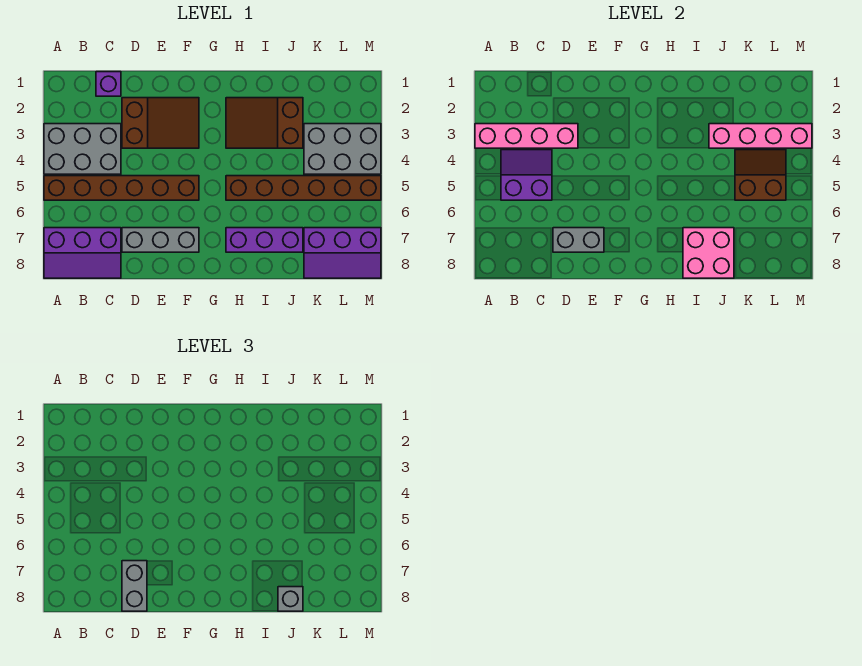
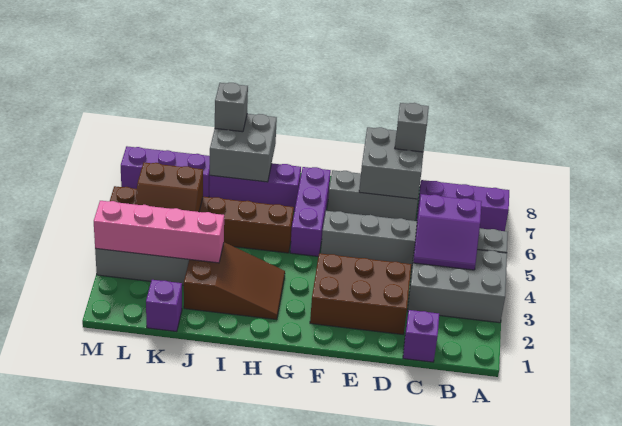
pink 1x4 brick [475,124,578,148] -> none
brown 1x6 brick [44,176,199,200] -> grey 1x6 brick [321,211,508,267]
brown 2x3 slope [122,98,199,148] -> brown 2x3 brick [310,253,411,334]
grey 1x2 brick [553,228,604,252] -> grey 2x2 brick [359,127,423,199]
grey 1x2 brick [122,561,147,611] -> grey 1x1 brick [395,103,429,152]
none -> purple 1x3 brick [290,167,331,256]
pink 2x2 brick [683,228,734,278] -> grey 2x2 brick [210,114,277,182]
none -> purple 1x1 brick [146,280,182,332]

